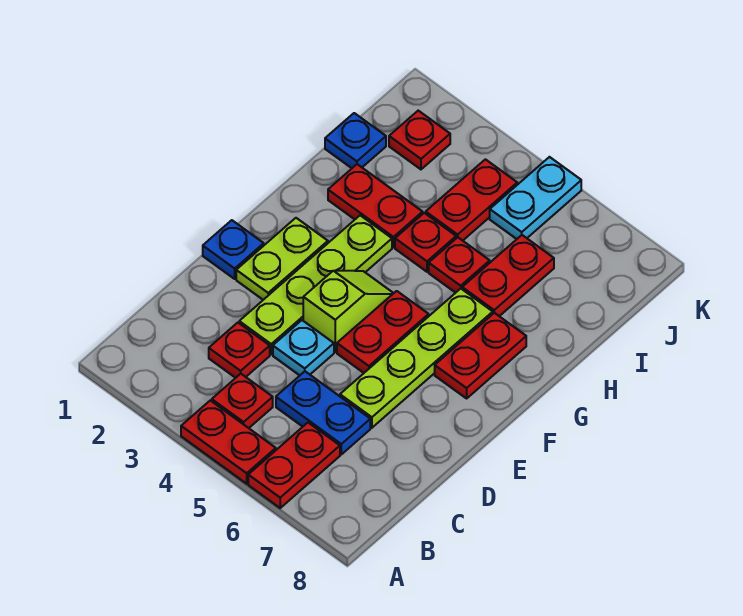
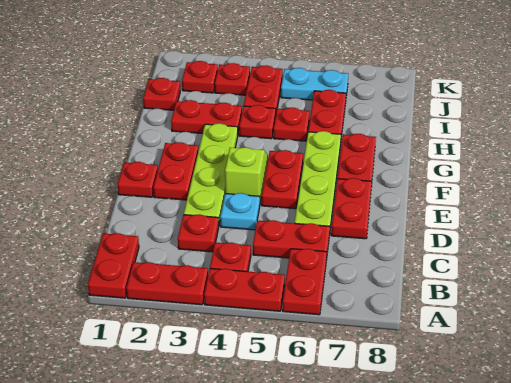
none -> red 1x2 plate [88,233,139,298]
none -> red 1x2 plate [127,262,208,305]
blue 1x2 plate [276,371,370,454] -> red 1x2 plate [253,220,330,260]
none -> red 1x2 plate [331,178,372,239]
blue 1x1 plate [203,220,264,279] -> red 1x1 plate [118,162,158,197]
lime 1x2 plate [236,218,328,300] -> red 1x2 plate [153,142,198,200]
blue 1x1 plate [325,113,386,168] -> red 1x1 plate [143,78,180,110]
none -> red 1x1 plate [215,63,250,95]
cyan 1x2 plate [490,157,581,239] -> cyan 1x2 plate turned to [281,68,348,100]

